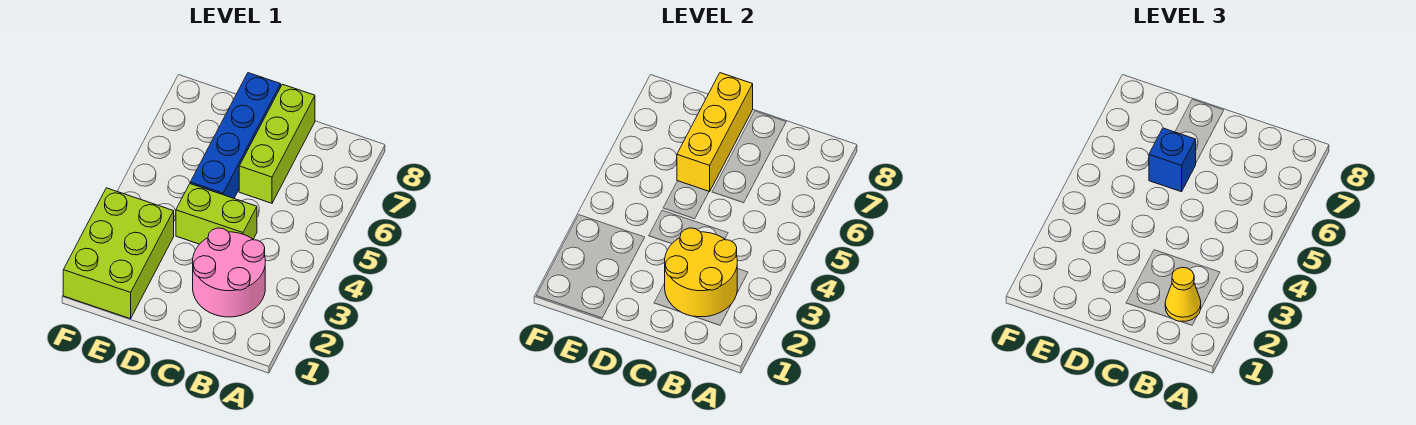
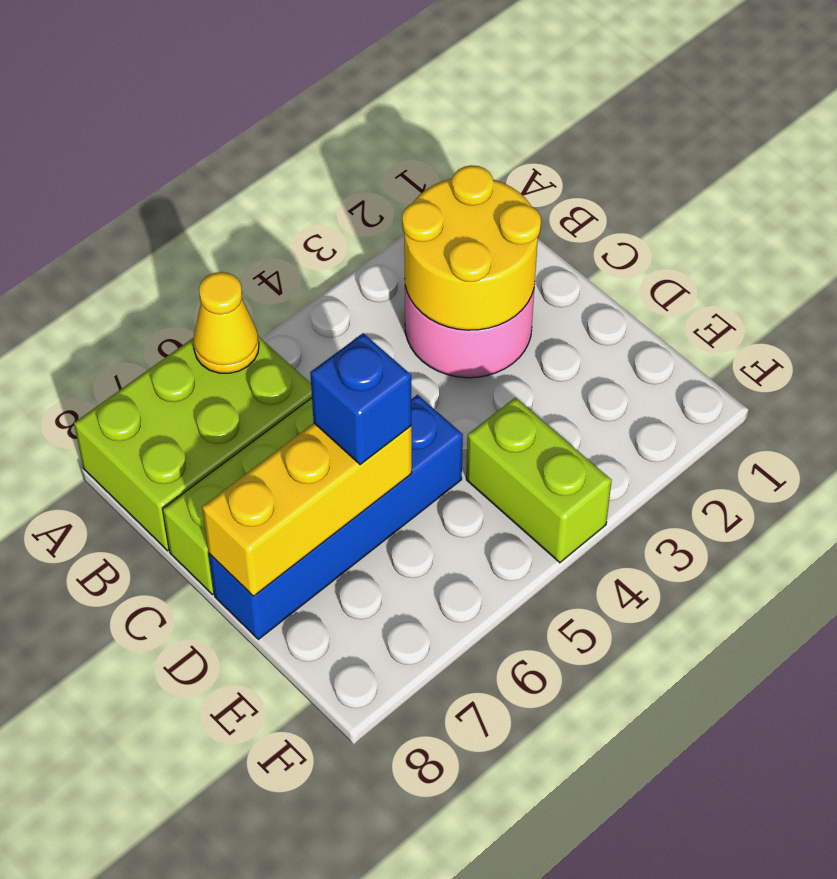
yellow 1x1 cone [1165,267,1201,321] -> yellow 1x1 cone moved to [193,272,259,373]
lime 1x2 brick [176,184,257,244] -> lime 1x2 brick moved to [466,398,612,563]
lime 2x3 brick [63,188,174,319] -> lime 2x3 brick moved to [74,337,312,551]

